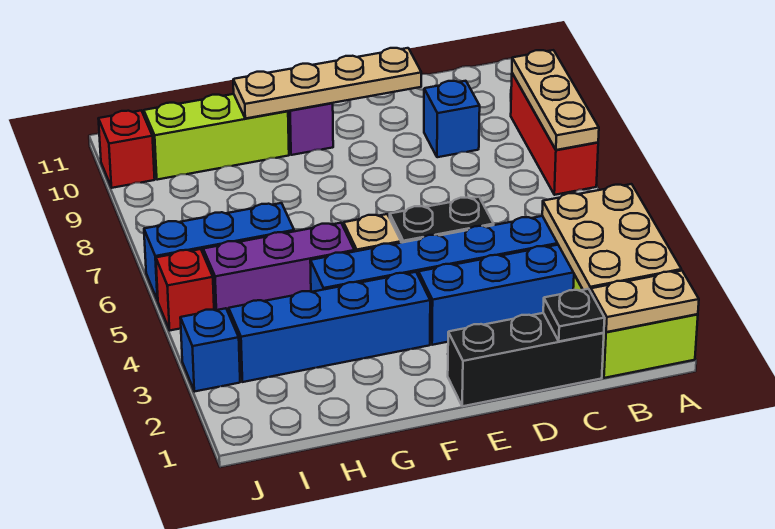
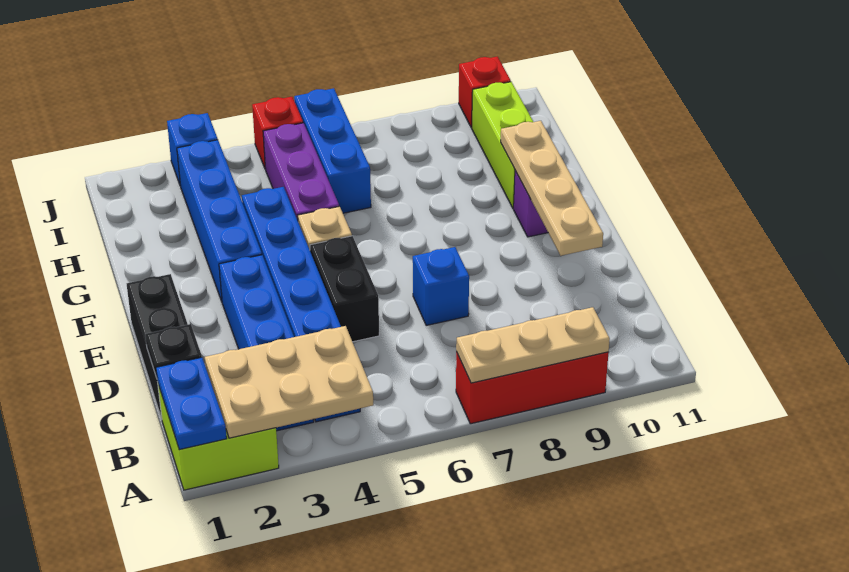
tan 1x2 plate [591,271,699,332] -> blue 1x2 plate [156,357,227,450]
blue 1x1 brick [424,81,480,157] -> blue 1x1 brick moved to [413,247,469,325]

